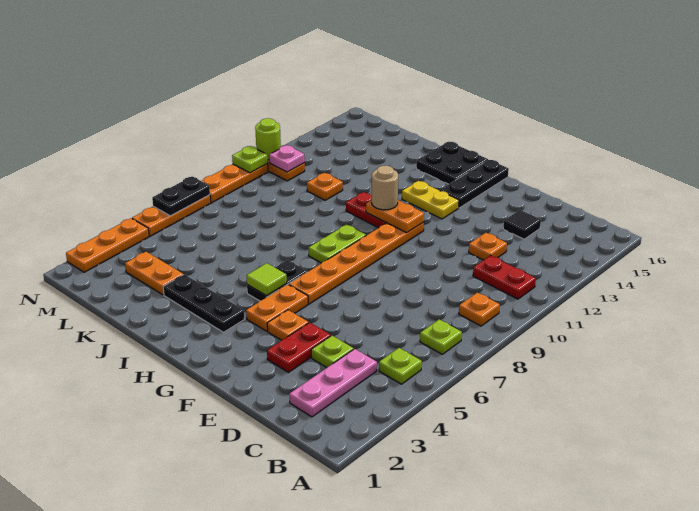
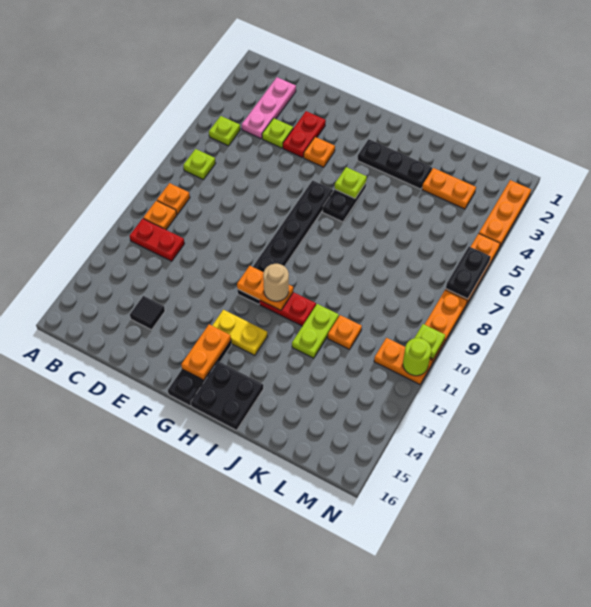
orange 1x1 plate [469,233,507,260] -> orange 1x1 plate moved to [143,201,177,230]
orange 1x2 plate [246,284,308,331] -> orange 1x2 plate moved to [181,324,231,380]
orange 1x6 plate [289,222,424,304] -> black 1x6 plate [237,180,333,304]
lime 1x1 tile [246,263,287,296] -> lime 1x1 plate [335,167,367,198]
lime 1x2 plate [309,225,366,263] -> lime 1x2 plate moved to [292,304,339,358]
pink 1x1 plate [269,145,305,172] -> none

